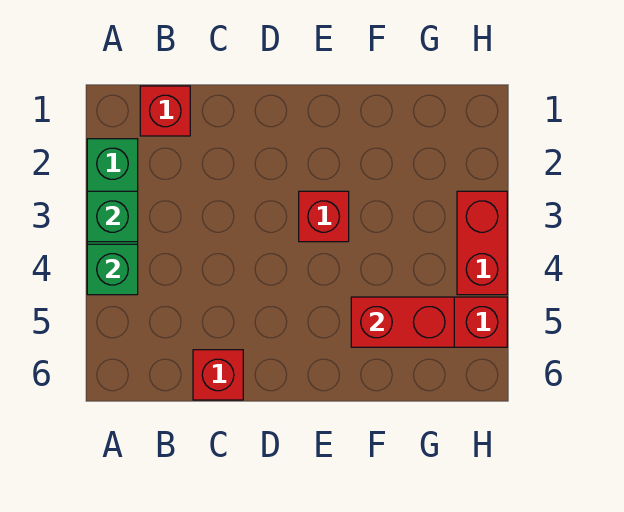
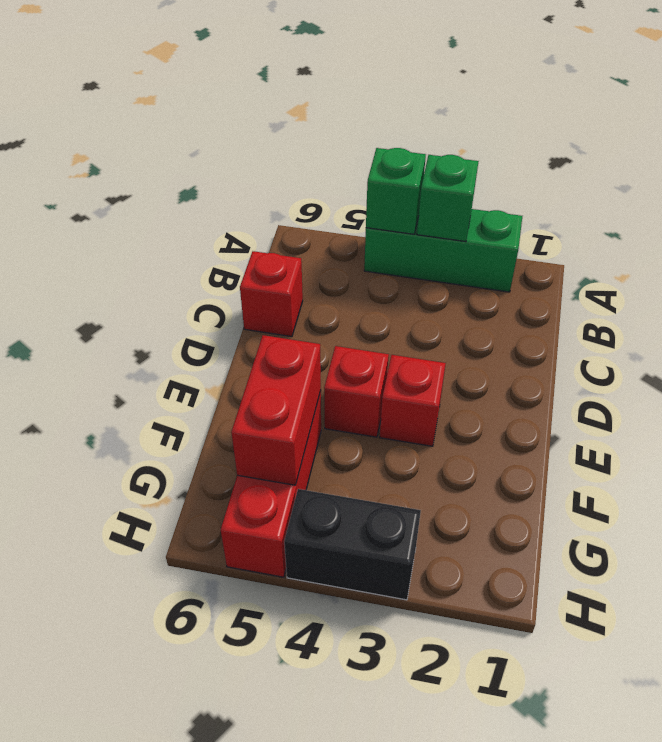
red 1x1 brick [140,86,190,136] -> red 1x1 brick moved to [324,346,389,437]
red 1x2 brick [457,191,507,295] -> black 1x2 brick [284,489,421,600]

